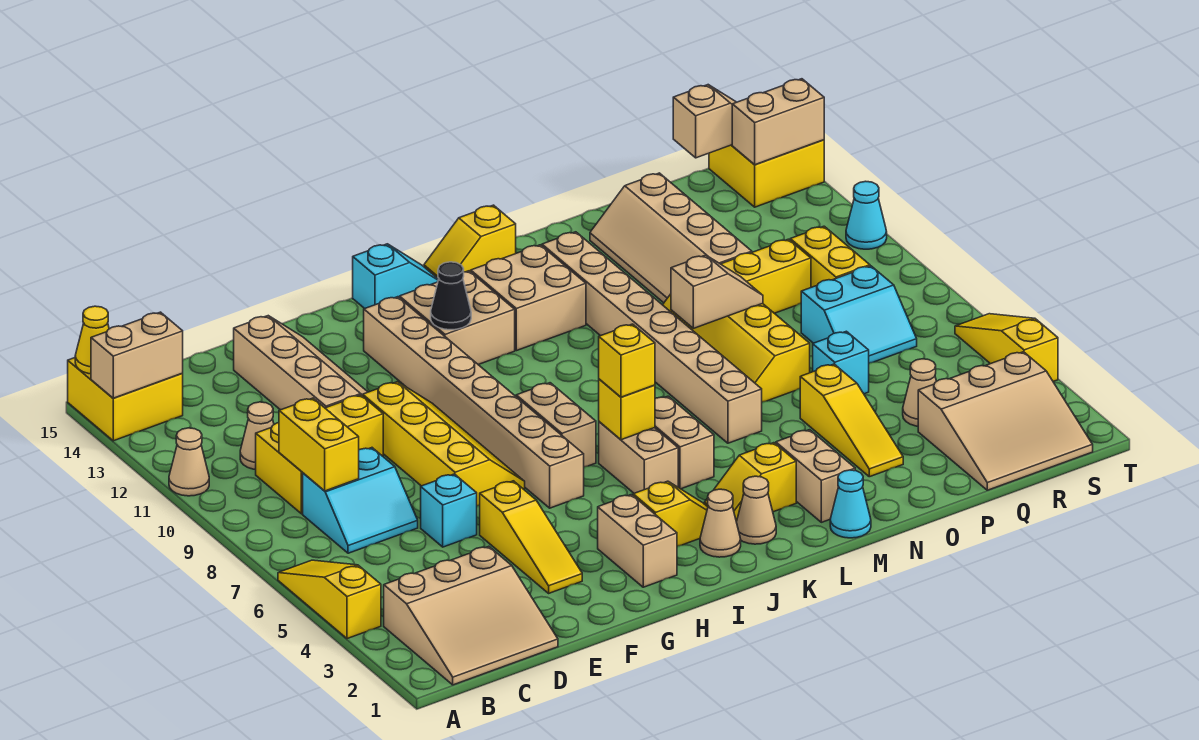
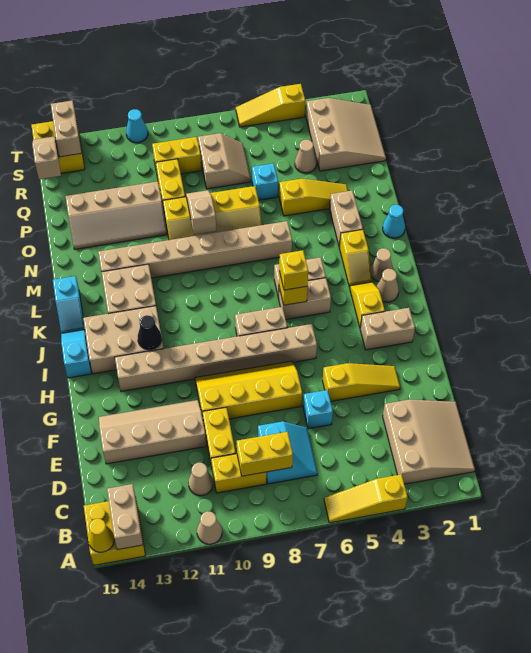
tan 2x2 brick [399,271,515,365] -> tan 2x3 brick [83,306,164,374]
yellow 1x2 slope [424,205,516,279] -> cyan 1x2 slope [53,276,85,333]
tan 1x2 brick [776,430,855,522] -> tan 1x2 brick turned to [330,191,363,247]
cyan 2x2 slope [801,266,917,363] -> tan 2x2 slope [198,133,251,189]

